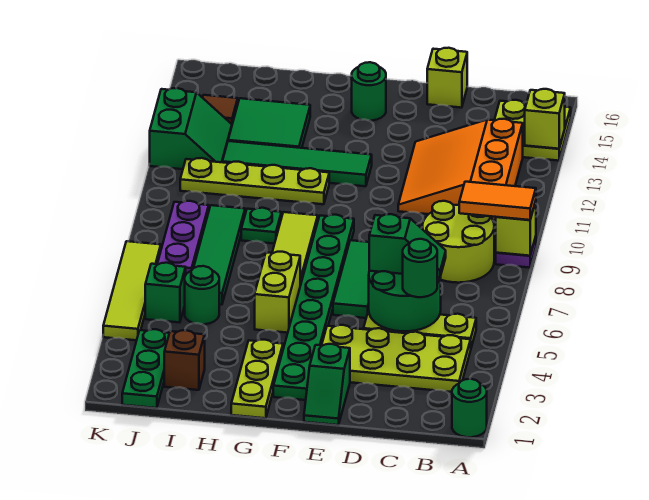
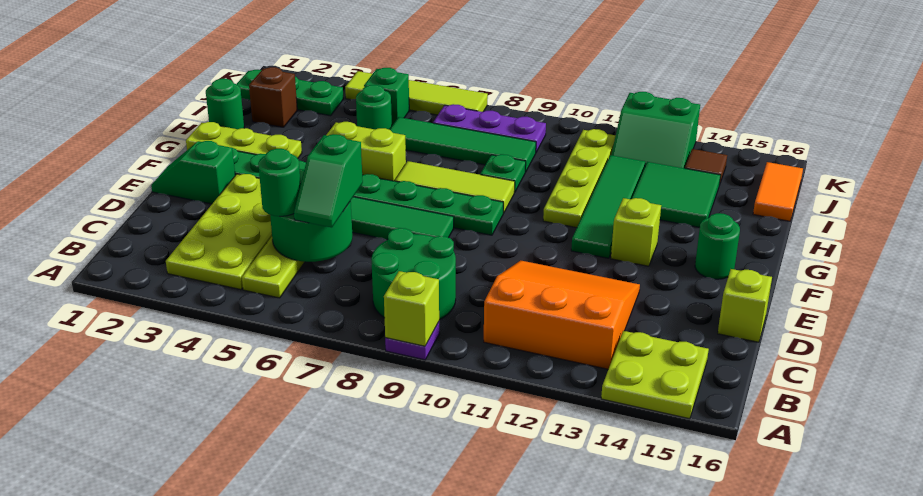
green 1x1 round brick [452,379,487,437] -> green 1x1 round brick moved to [206,79,244,129]
orange 1x2 tile [459,182,536,220] -> orange 1x2 tile moved to [753,162,803,221]
lime 1x1 brick [525,89,565,149] -> lime 1x1 brick moved to [611,198,661,266]
lime 2x2 round brick [422,201,494,283] -> green 2x2 round brick [371,228,456,320]

